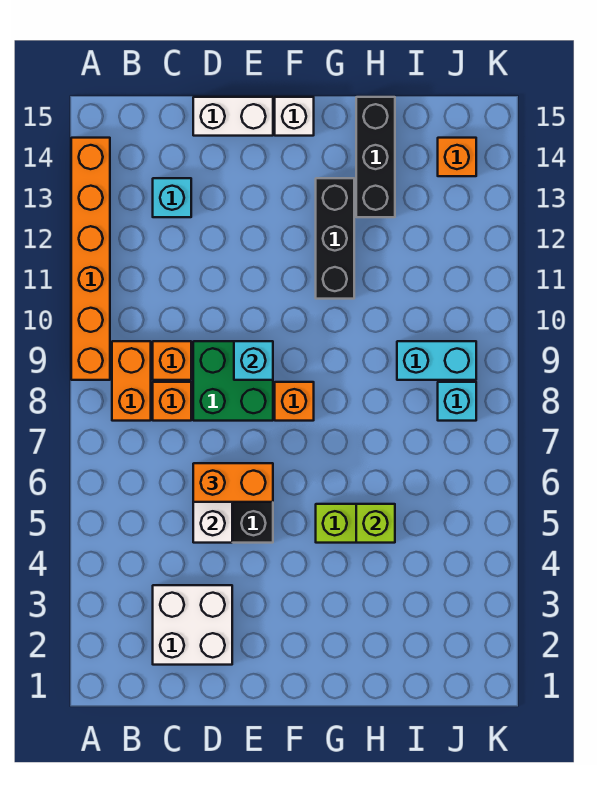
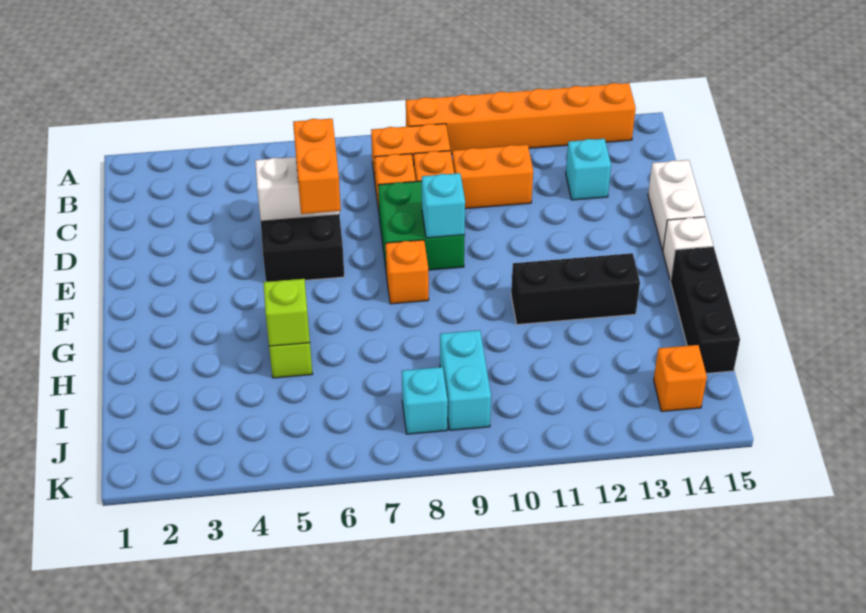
white 2x2 brick [153,585,232,665] -> none
none -> orange 1x2 brick [452,145,533,209]
black 1x3 brick [356,97,395,217] -> black 1x3 brick turned to [670,247,740,373]

